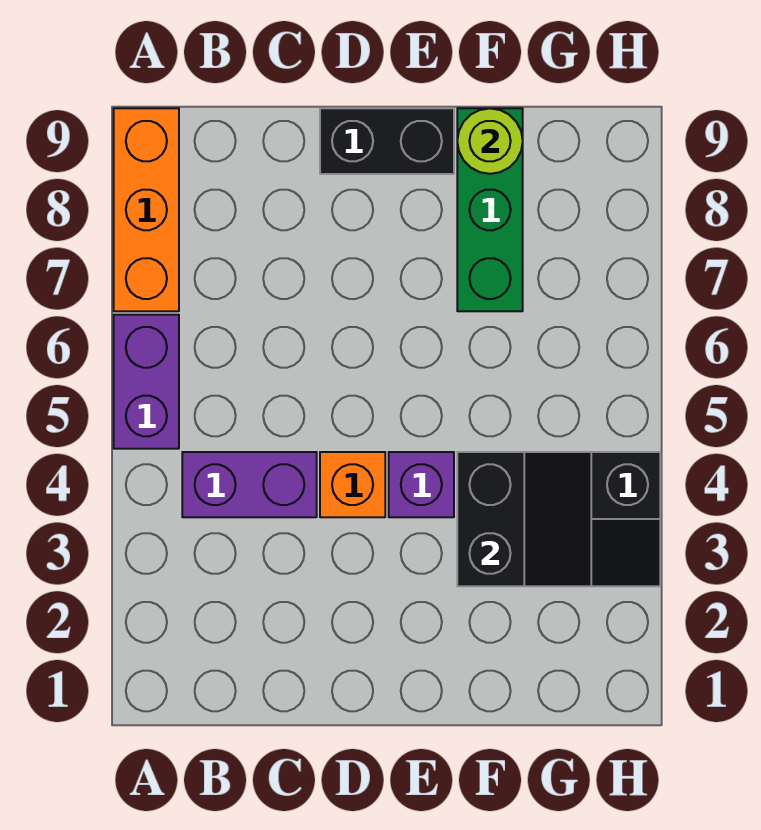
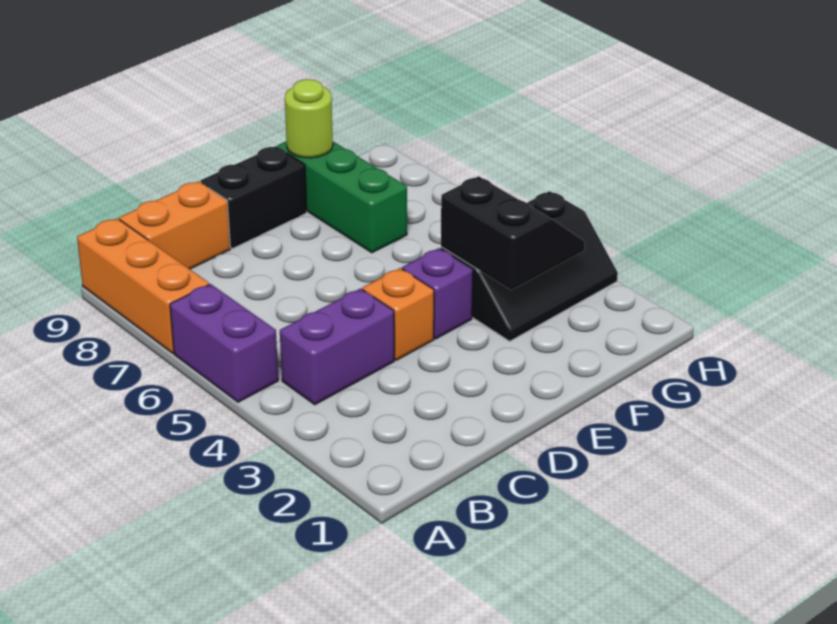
none -> orange 1x2 brick [119,181,230,269]

